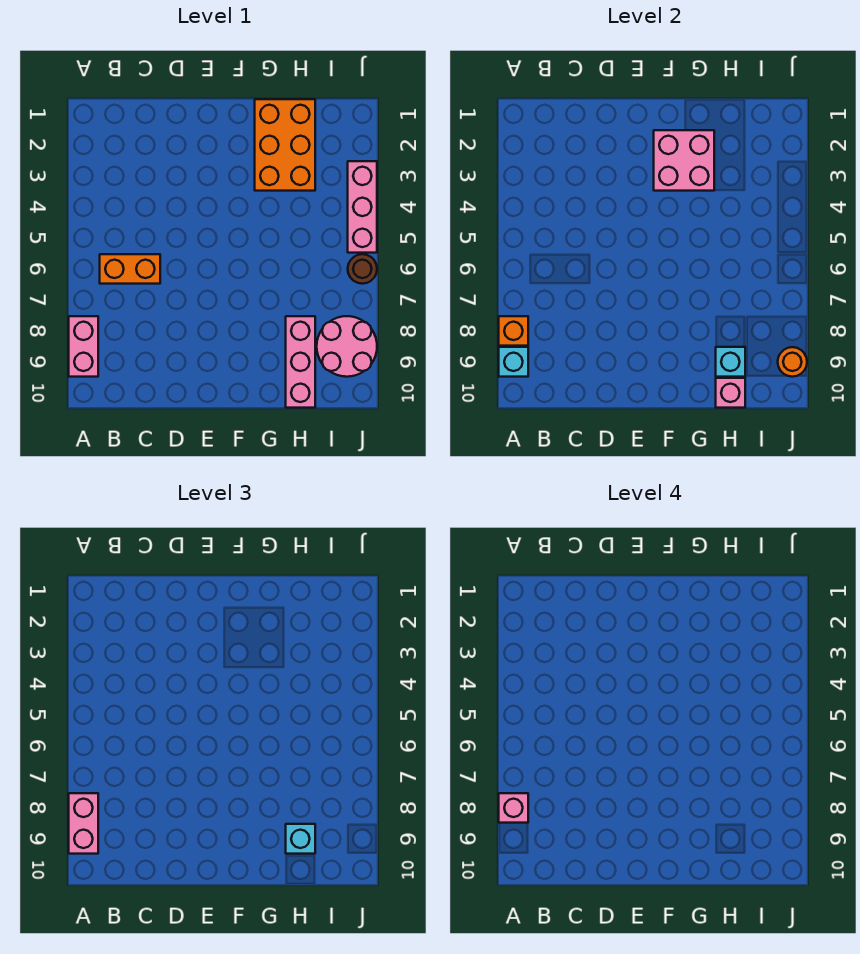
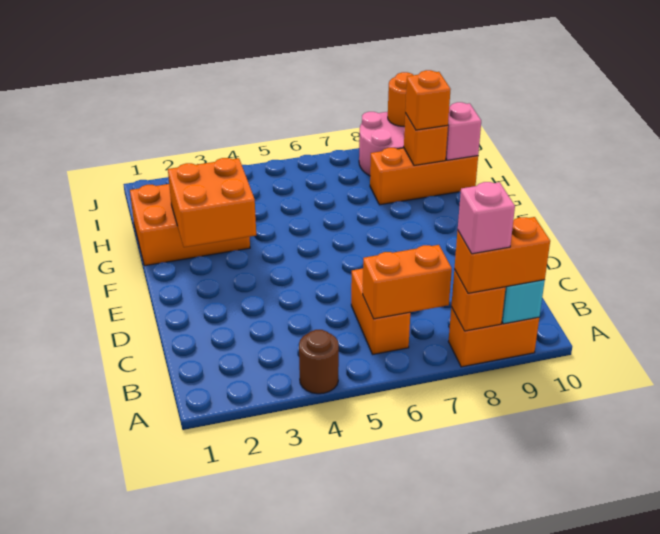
pink 1x2 brick [69,316,98,377] -> orange 1x2 brick [448,307,539,367]
pink 1x2 brick [69,793,98,854] -> orange 1x2 brick [454,217,550,293]
none -> orange 1x2 brick [363,245,452,319]
pink 2x2 brick [654,130,714,191] -> orange 2x2 brick [168,158,256,247]
pink 1x3 brick [286,316,315,408] -> orange 1x3 brick [370,148,478,205]
cyan 1x1 brick [716,347,745,377] -> orange 1x1 brick [404,113,448,166]
cyan 1x1 brick [286,824,315,854] -> orange 1x1 brick [405,70,451,130]
pink 1x3 brick [348,161,377,253] -> none
brown 1x1 round brick [348,254,377,284] -> brown 1x1 round brick moved to [299,330,339,394]

